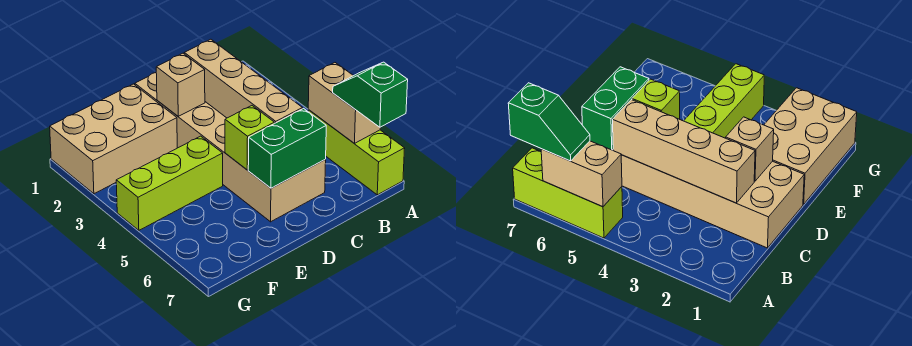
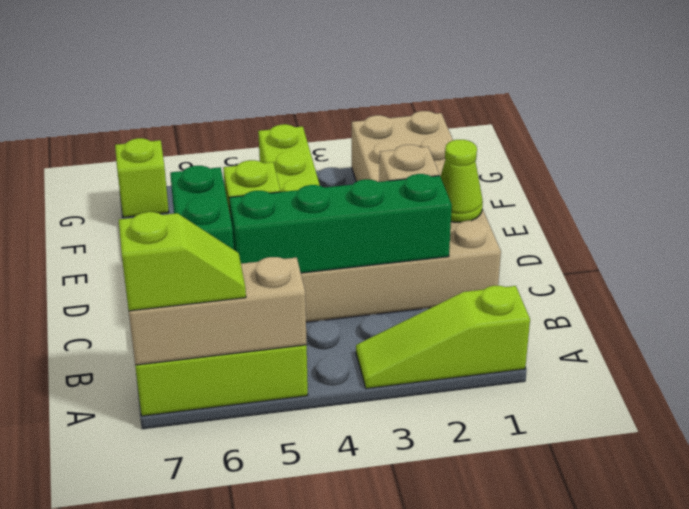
none -> lime 1x3 slope [356,286,530,389]
tan 1x2 brick [308,63,381,143] -> tan 1x3 brick [129,257,307,365]
green 1x2 slope [333,62,408,127] -> lime 1x2 slope [119,212,246,311]
tan 1x4 brick [184,39,302,124] -> green 1x4 brick [229,174,452,273]
none -> lime 1x1 cone [440,140,483,222]
none -> lime 1x1 brick [115,138,169,217]

